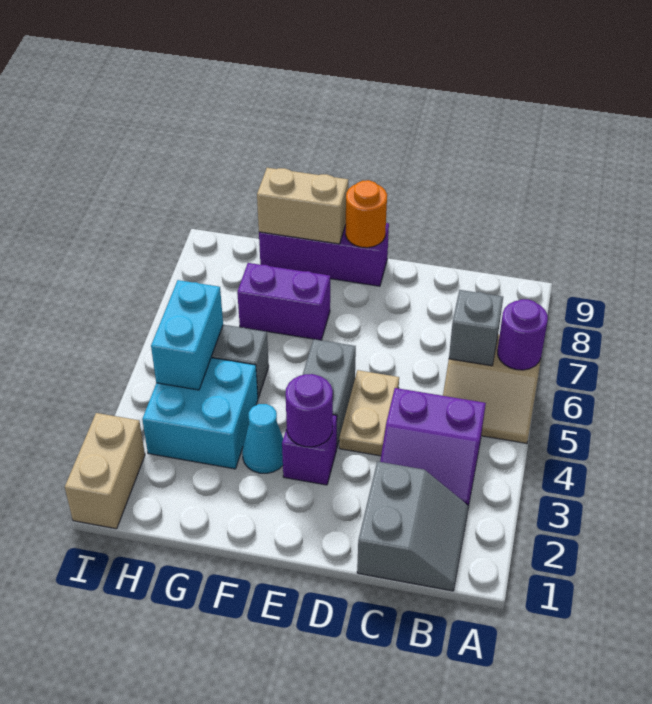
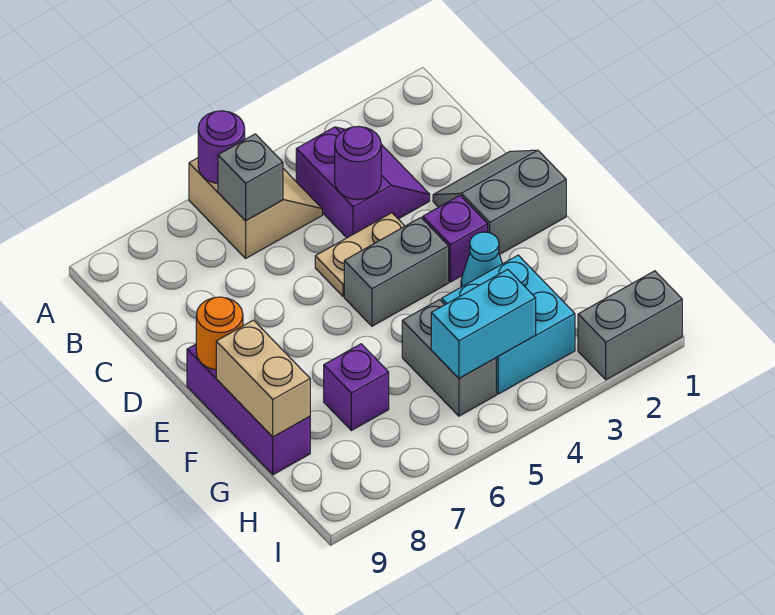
grey 2x2 slope [357,461,468,591] -> grey 2x2 slope moved to [433,150,566,254]
purple 1x1 round brick [286,374,333,447] -> purple 1x1 round brick moved to [335,126,381,199]
purple 1x2 brick [237,263,330,340] -> purple 1x1 brick [324,344,389,430]
tan 1x2 brick [65,413,145,529] -> grey 1x2 brick [578,271,682,380]

